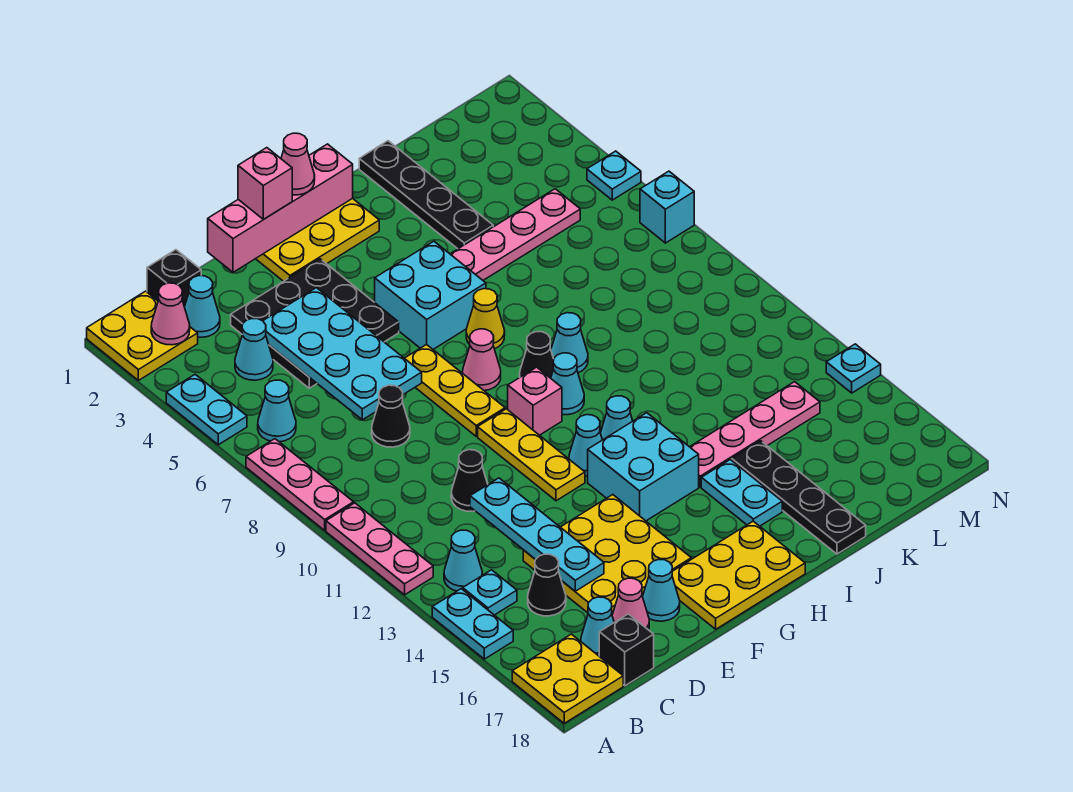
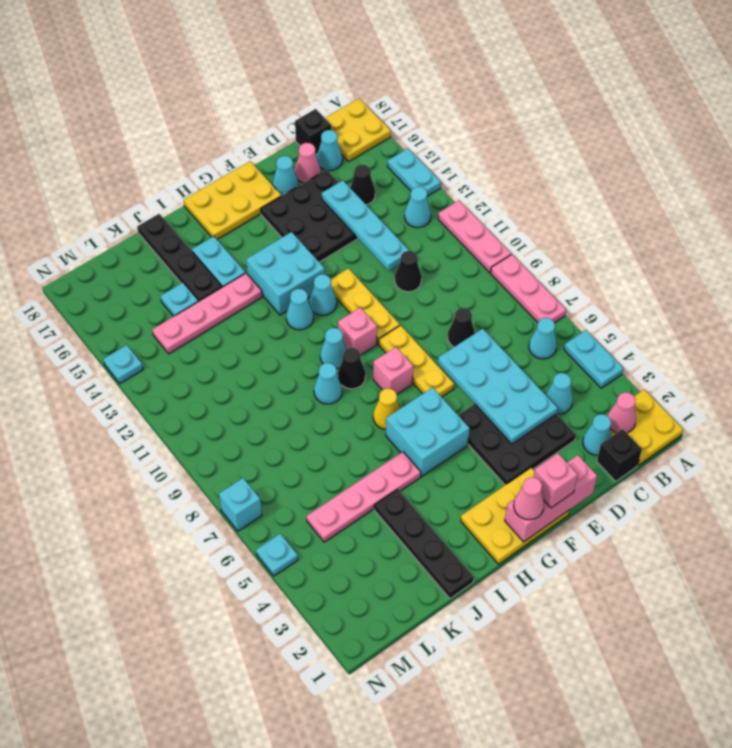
cyan 1x1 plate [463,570,517,615] -> cyan 1x1 plate moved to [160,283,199,316]
yellow 3x3 plate [523,495,691,615] -> black 3x3 plate [261,170,358,262]
pink 1x4 brick [208,144,353,272] -> pink 1x3 brick [505,455,597,542]
pink 1x1 cone [463,329,501,391] -> pink 1x1 brick [373,347,413,394]

